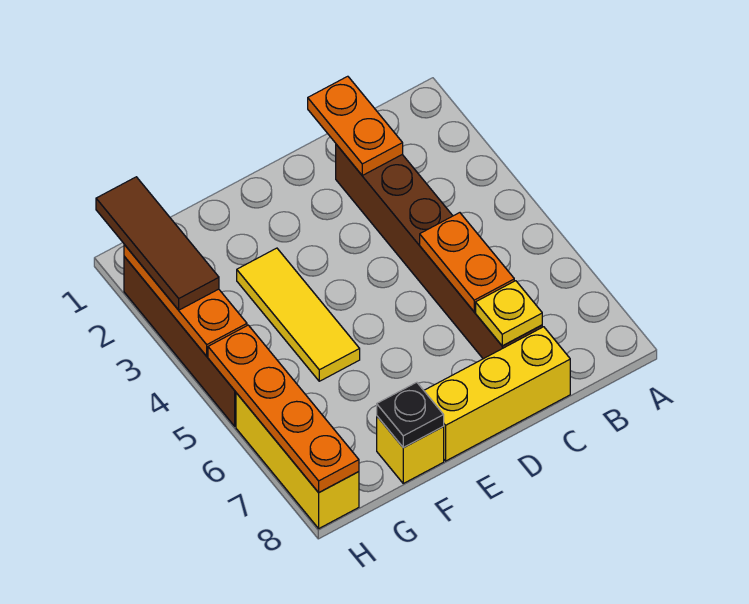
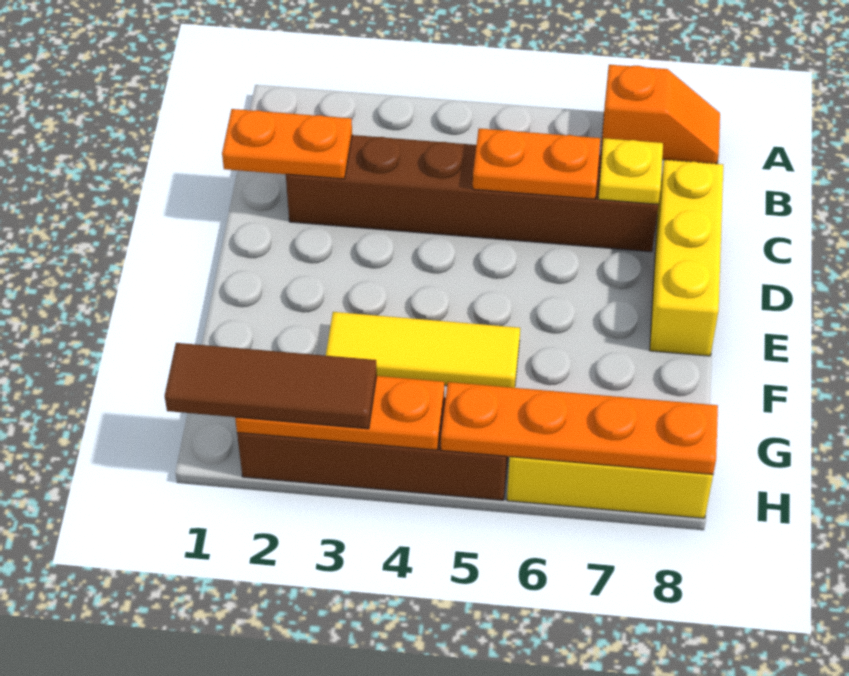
none -> orange 1x2 slope [601,65,720,164]
yellow 1x1 brick [377,416,444,483] -> none
black 1x1 plate [377,382,444,448] -> none

